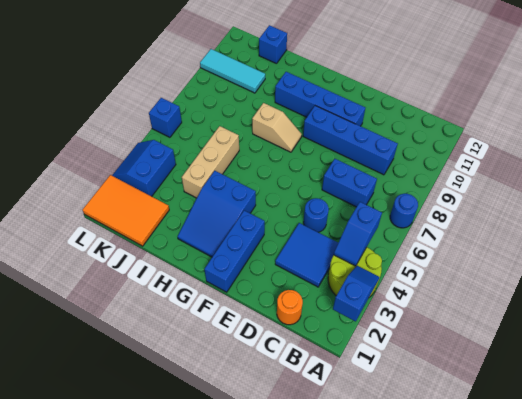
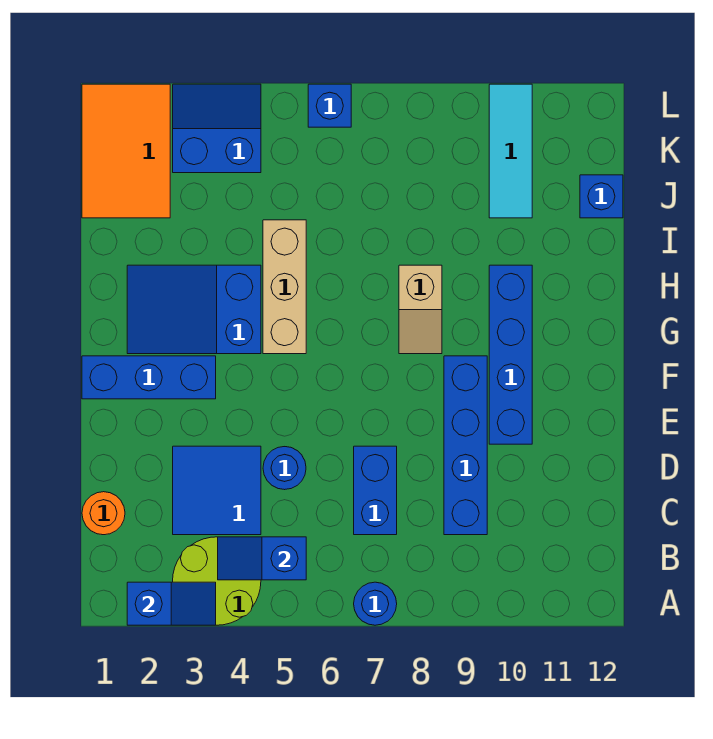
tan 1x3 brick [182,126,239,198] -> tan 1x3 brick turned to [263,220,306,354]

